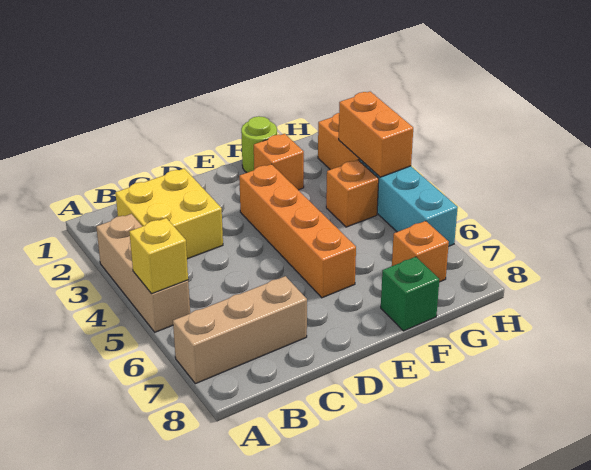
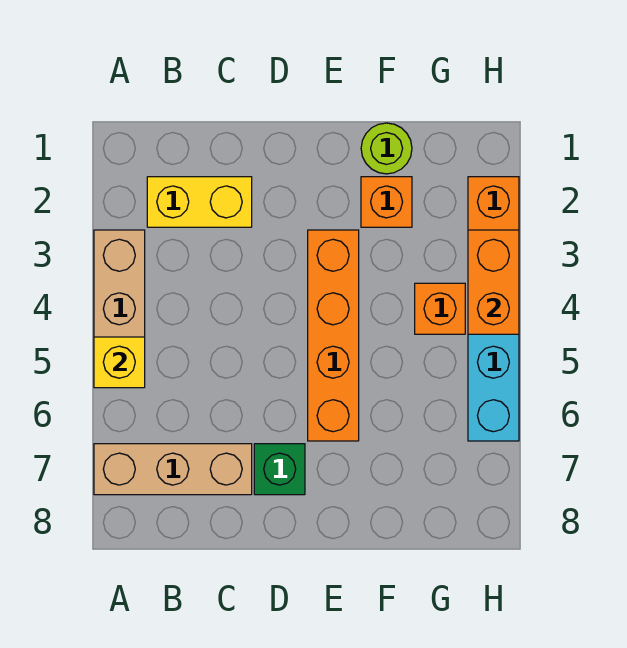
yellow 2x2 brick [116,169,223,259] -> yellow 1x2 brick [147,177,252,227]
green 1x1 brick [381,257,439,331] -> green 1x1 brick moved to [254,444,305,495]
orange 1x1 brick [392,221,449,282] -> none

